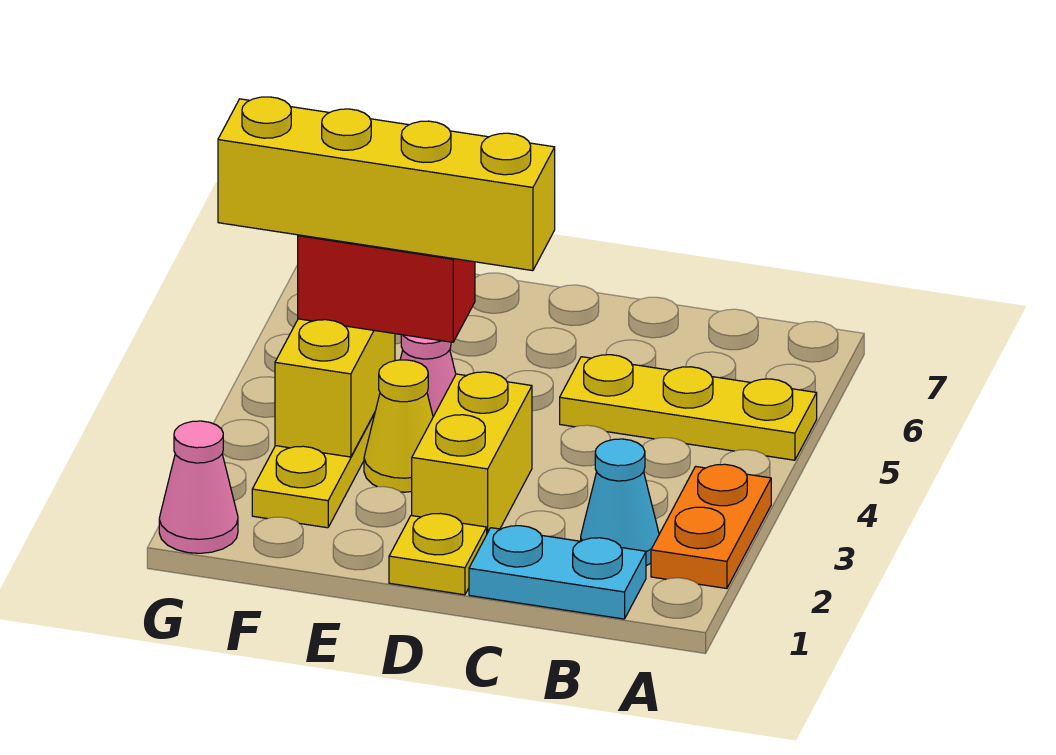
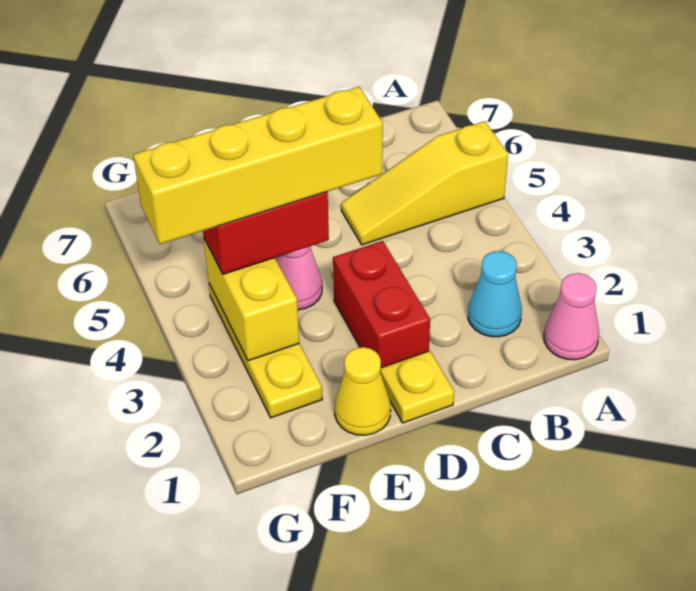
orange 1x2 plate [651,464,771,589] -> none
yellow 1x3 plate [560,355,817,460] -> yellow 1x3 slope [341,121,508,245]
cyan 1x2 plate [469,526,646,619] -> none
yellow 1x2 brick [412,372,532,533] -> red 1x2 brick [333,241,430,368]
yellow 1x1 cone [364,360,433,492] -> yellow 1x1 cone moved to [335,347,391,435]
pink 1x1 cone [159,421,238,553] -> pink 1x1 cone moved to [544,273,599,360]

